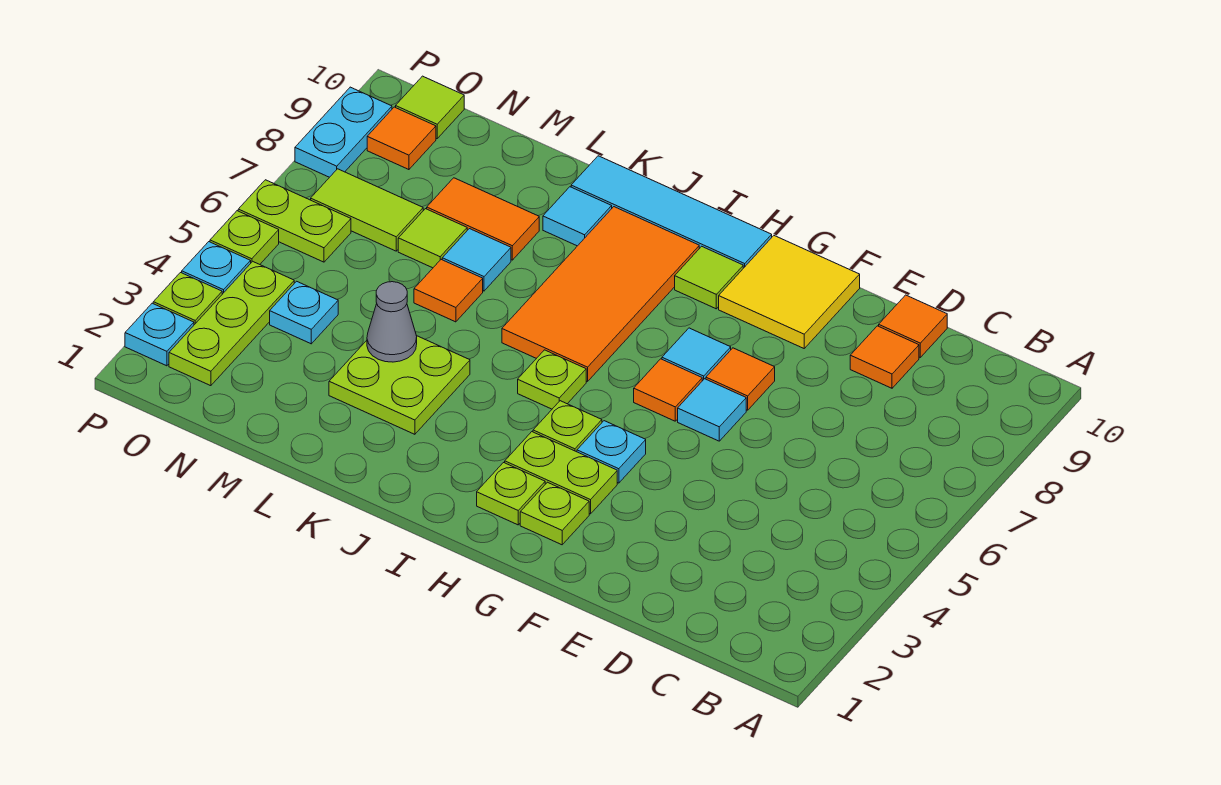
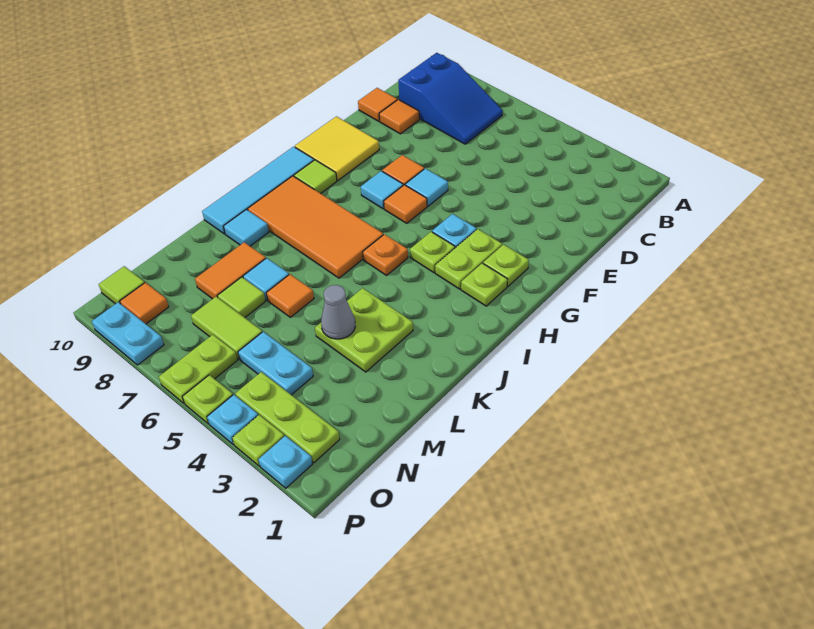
none -> blue 2x3 slope [398,53,503,144]
lime 1x1 plate [518,350,586,409] -> orange 1x1 plate [363,234,408,275]
cyan 1x1 plate [270,281,338,344] -> cyan 1x2 plate [238,332,313,395]
lime 1x2 tile [311,169,423,251] -> lime 1x2 tile turned to [191,297,262,359]

